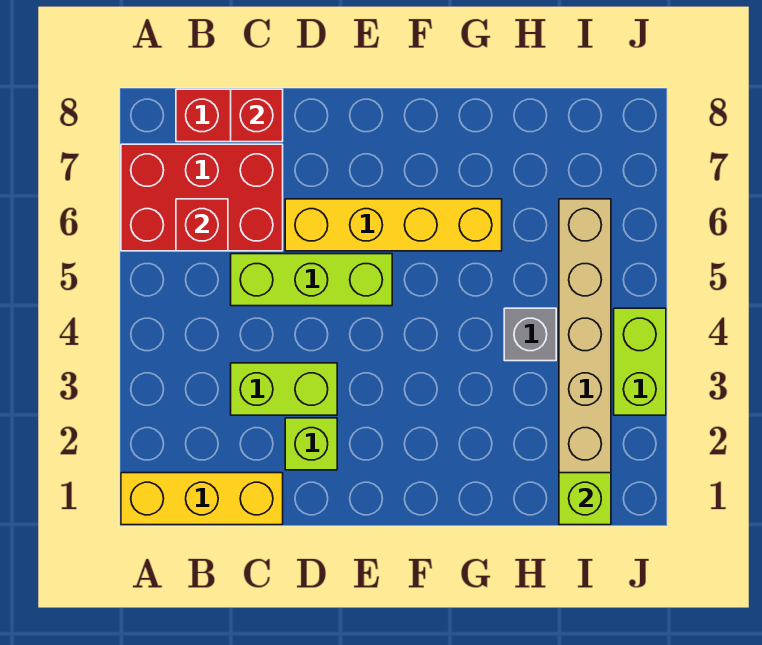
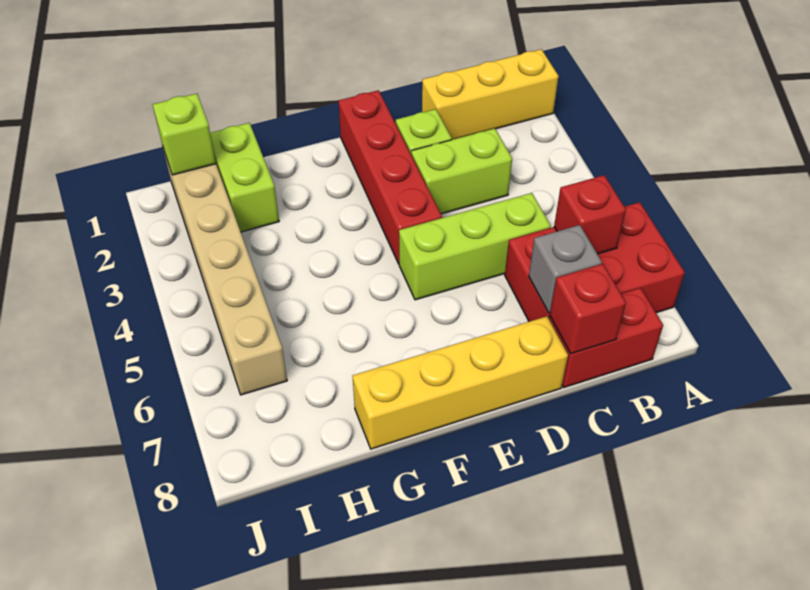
yellow 1x4 brick [285,199,502,251] -> yellow 1x4 brick moved to [353,316,568,449]
none -> red 1x4 brick [338,90,442,264]
grey 1x1 brick [504,308,556,361] -> grey 1x1 brick moved to [529,225,602,313]
lime 1x2 brick [614,308,666,415] -> lime 1x2 brick moved to [210,123,279,232]

